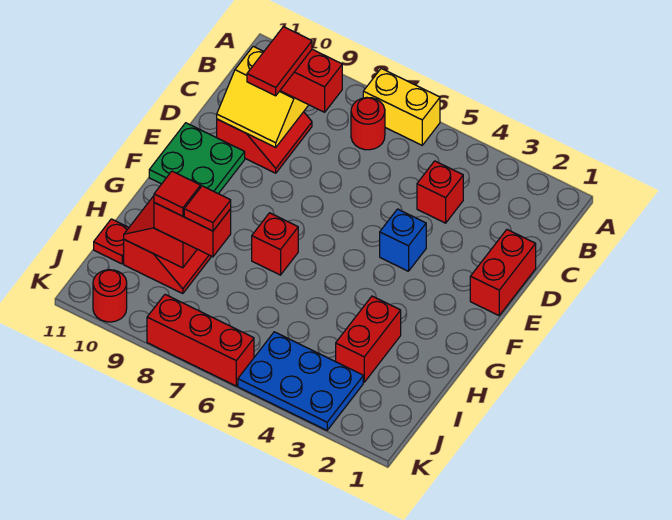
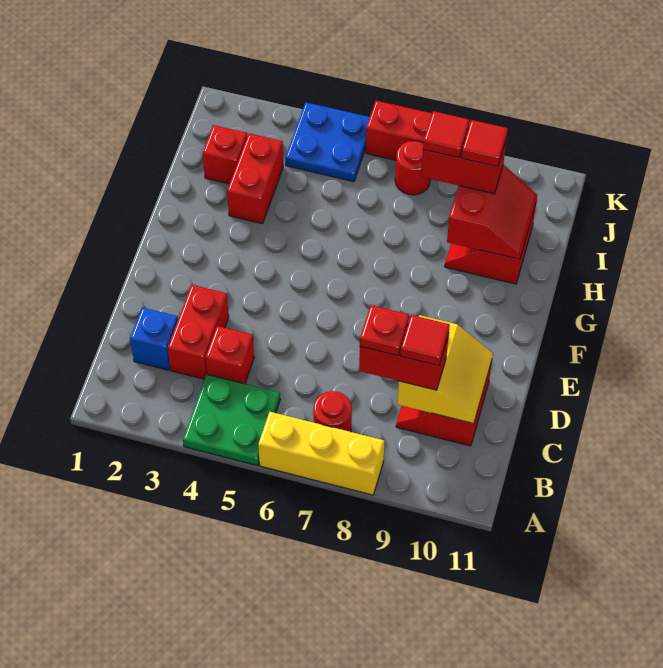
yellow 1x2 brick [363,69,440,145] -> yellow 1x3 brick [258,412,384,495]
yellow 2x2 slope [217,46,308,147] -> yellow 2x2 slope turned to [397,315,493,424]
red 1x2 tile [247,27,312,96] -> red 1x1 tile [400,315,450,366]
red 1x2 brick [470,230,536,315] -> red 1x2 brick moved to [168,285,229,379]
blue 1x1 brick [380,209,426,271] -> blue 1x1 brick moved to [130,307,178,370]
green 2x2 plate [149,123,245,194] -> green 2x2 plate moved to [183,375,280,466]
red 1x1 brick [252,213,298,275] -> red 1x1 brick moved to [203,125,247,184]
red 1x1 plate [94,219,129,264] -> red 1x1 plate moved to [360,305,409,356]
blue 2x3 plate [238,332,363,430] -> blue 2x2 plate [285,102,370,182]
red 1x1 round brick [93,270,127,322] -> red 1x1 round brick moved to [395,141,430,195]

